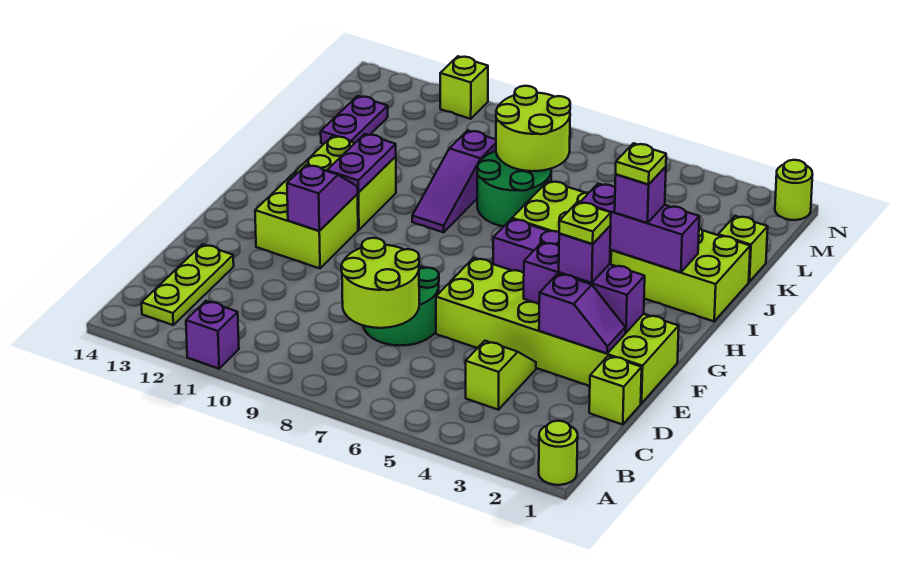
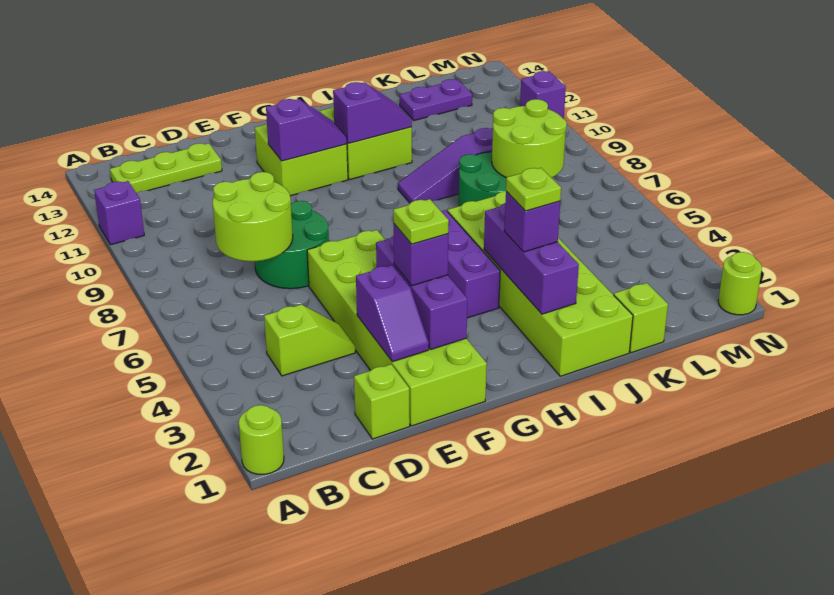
purple 1x2 plate [327,134,396,193] -> purple 1x2 slope [333,82,412,143]
lime 1x1 brick [440,56,488,119] -> purple 1x1 brick [520,71,566,119]

